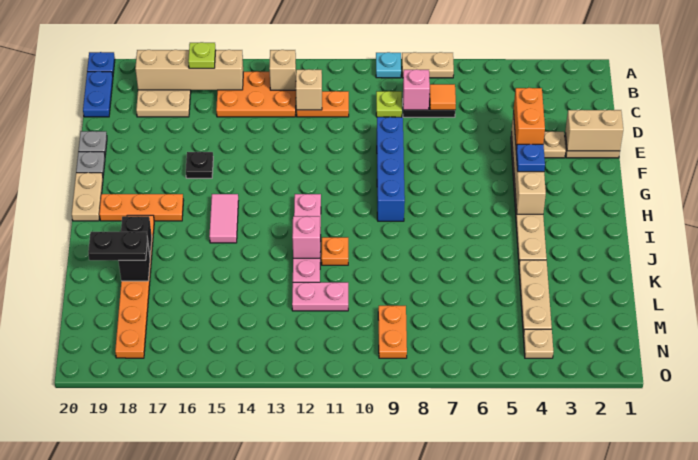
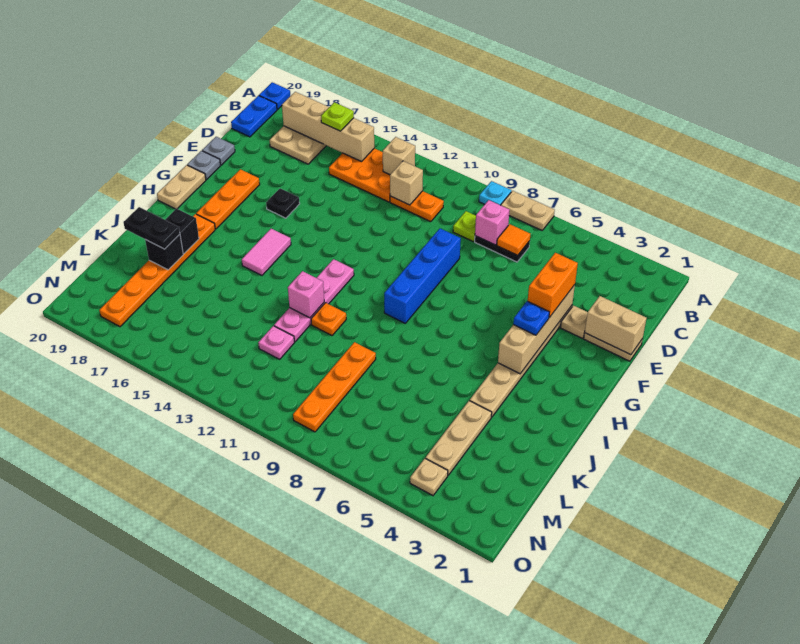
orange 1x3 plate [99,194,184,221] -> orange 1x3 plate turned to [196,169,260,229]
pink 1x2 plate [292,282,348,311] -> pink 1x1 plate [258,326,294,359]
orange 1x2 plate [378,306,407,358] -> orange 1x4 plate [293,342,376,432]

